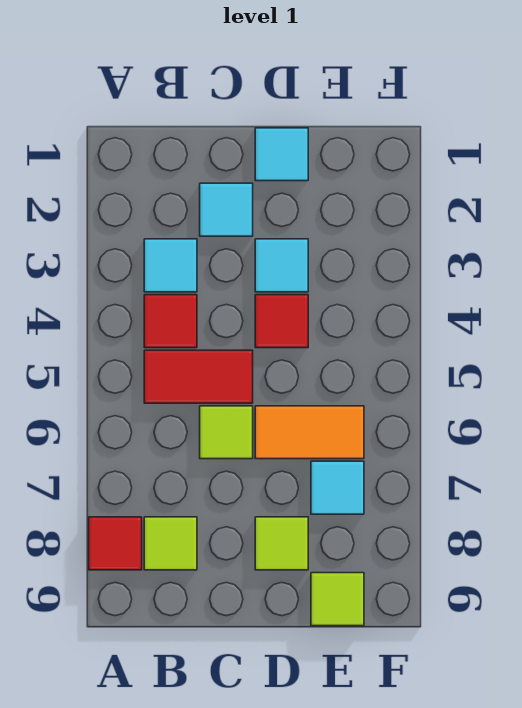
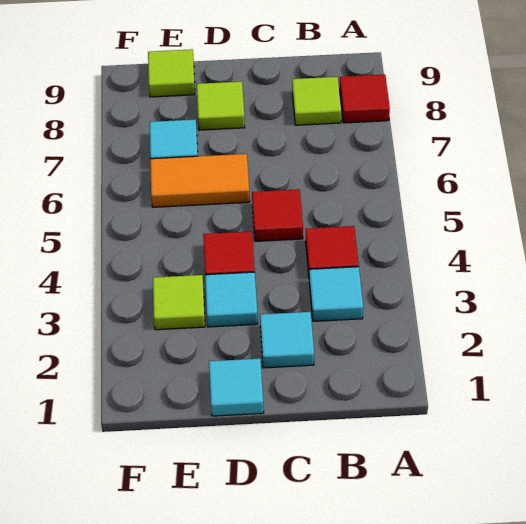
red 1x2 tile [144,350,253,403] -> red 1x1 tile [252,189,303,241]
lime 1x1 tile [200,406,253,459] -> lime 1x1 tile moved to [153,275,205,330]

